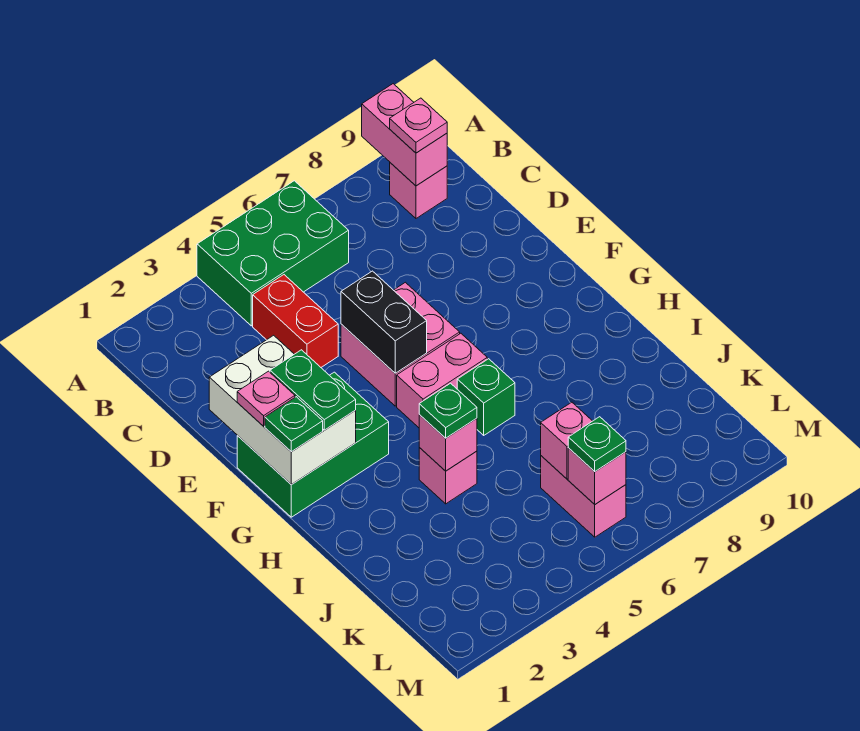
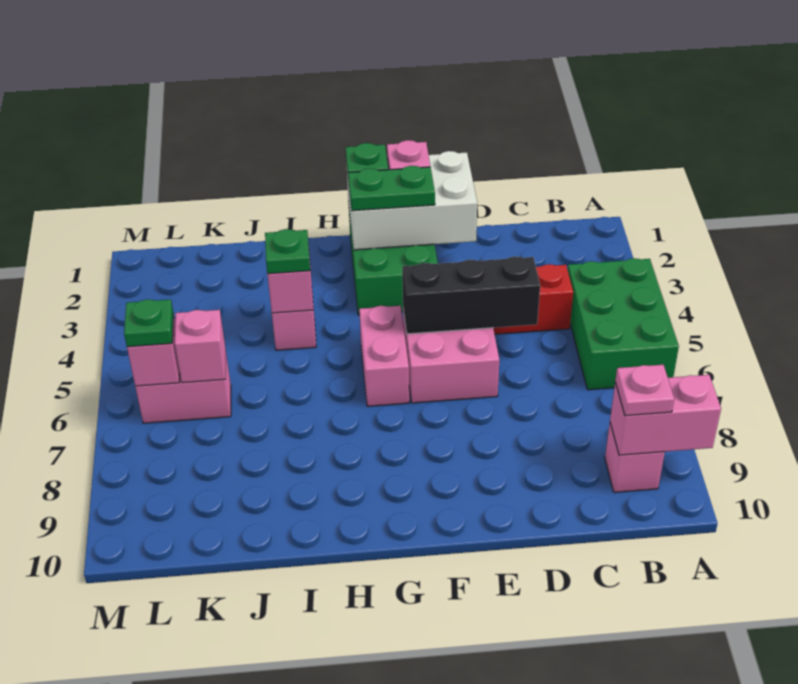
black 1x2 brick [341,271,427,373] -> black 1x3 brick [402,256,540,334]
green 1x1 brick [457,359,515,435] -> none

